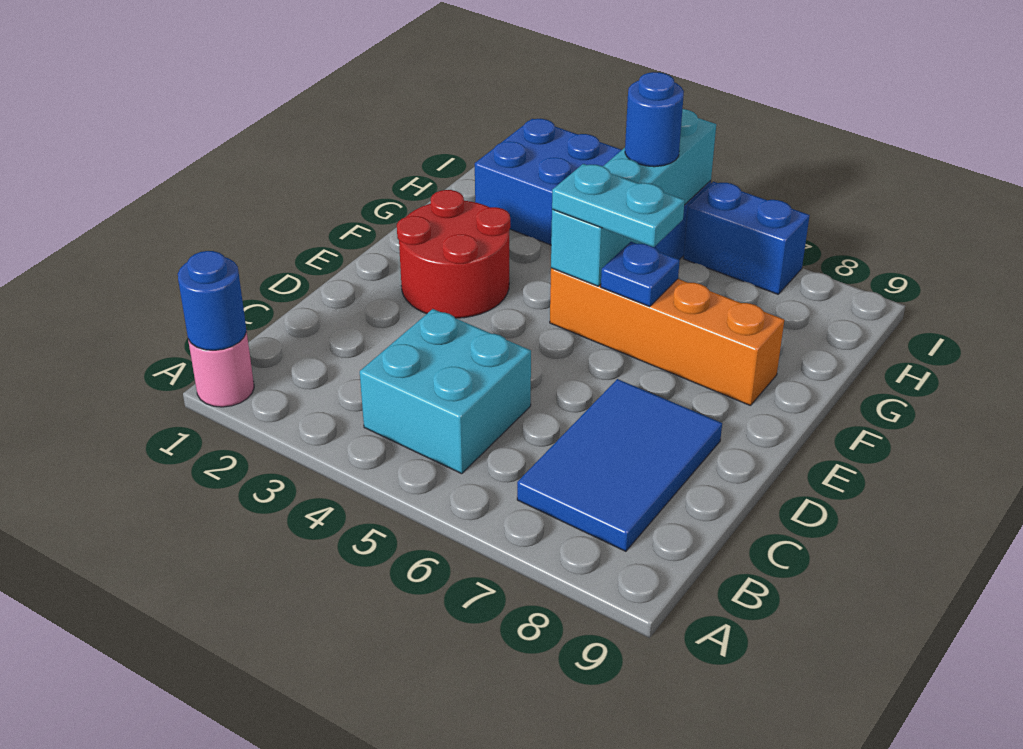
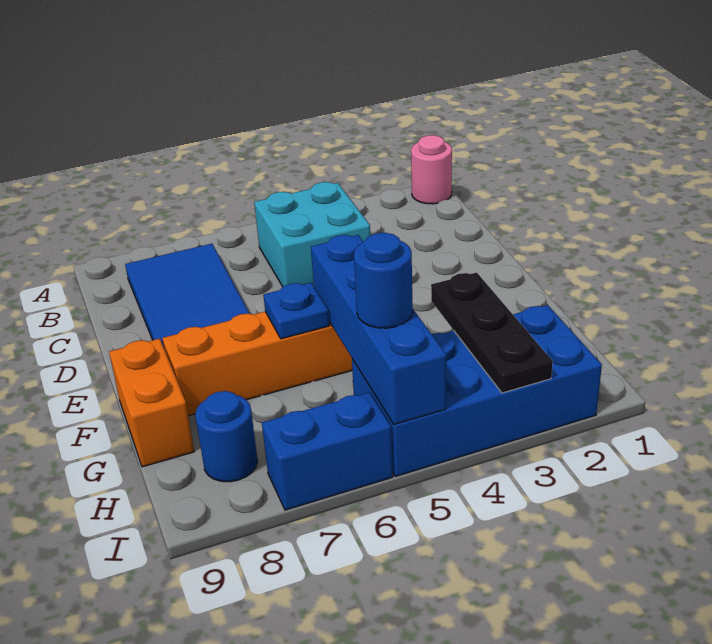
blue 1x1 round brick [178,251,246,350] -> blue 1x1 round brick moved to [195,391,258,482]
red 2x2 round brick [397,190,510,318] -> none
cyan 1x4 brick [551,109,716,286] -> blue 1x4 brick [311,235,446,424]
cyan 1x2 plate [552,164,685,247] -> none
none -> orange 1x2 brick [109,339,194,467]
none -> black 1x3 plate [431,273,553,393]

